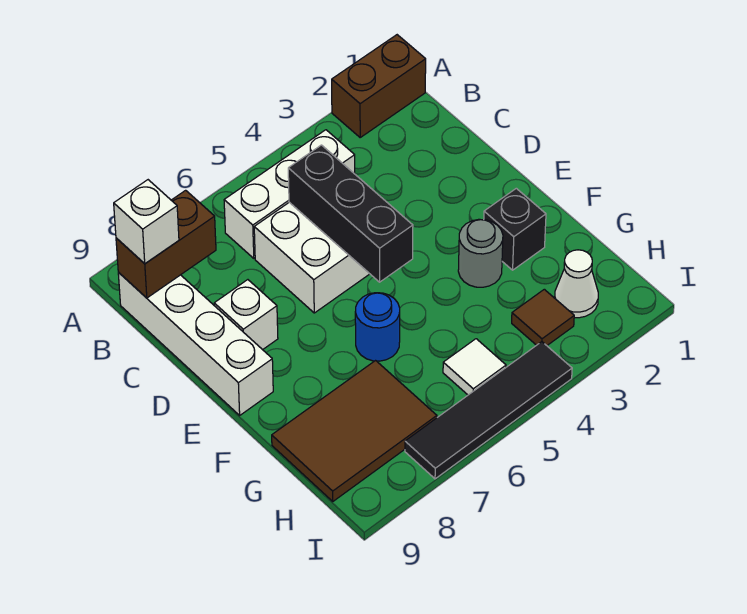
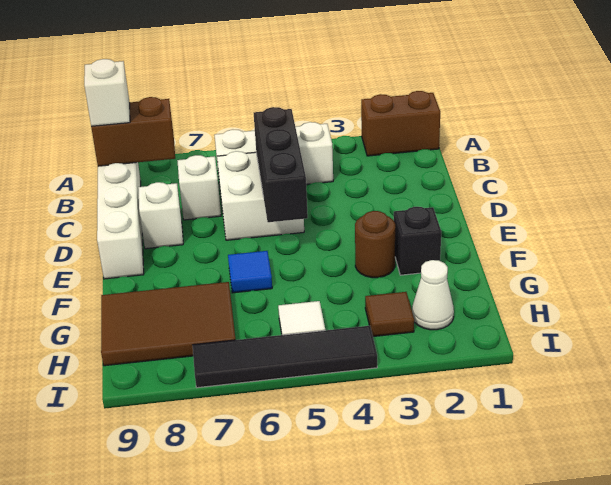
none -> white 1x1 brick [177,155,221,220]
grey 1x1 round brick [458,219,503,287] -> brown 1x1 round brick [355,211,395,278]
blue 1x1 round brick [355,293,400,361] -> blue 1x1 tile [228,251,272,293]

